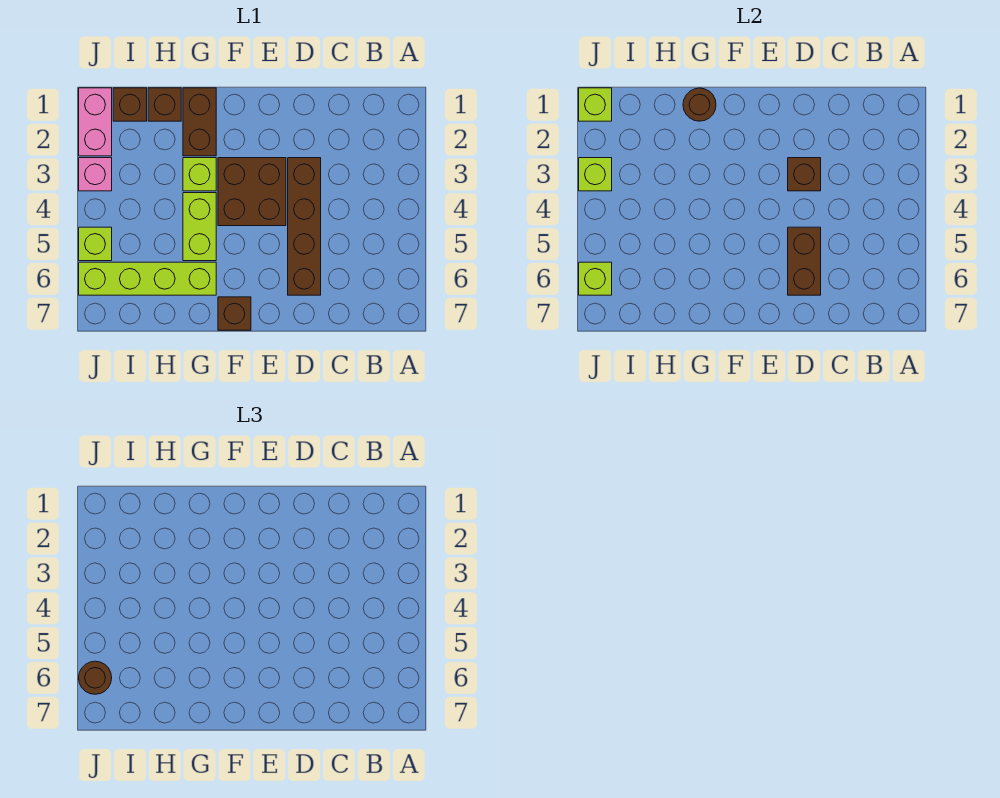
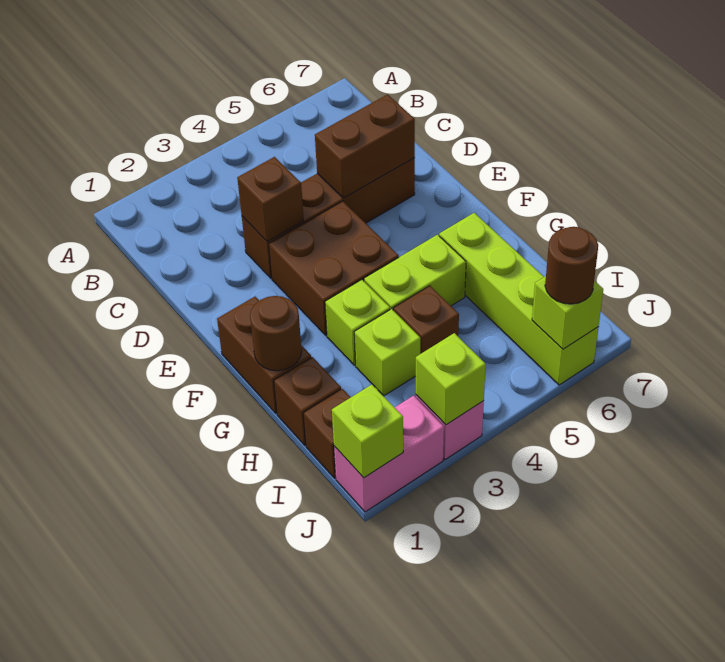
brown 1x1 brick [218,297,251,330] -> brown 1x1 brick moved to [393,286,459,354]
brown 1x2 brick [183,88,216,156] -> brown 1x2 brick turned to [217,297,311,413]
lime 1x1 brick [79,227,112,261] -> lime 1x1 brick moved to [354,309,420,396]

